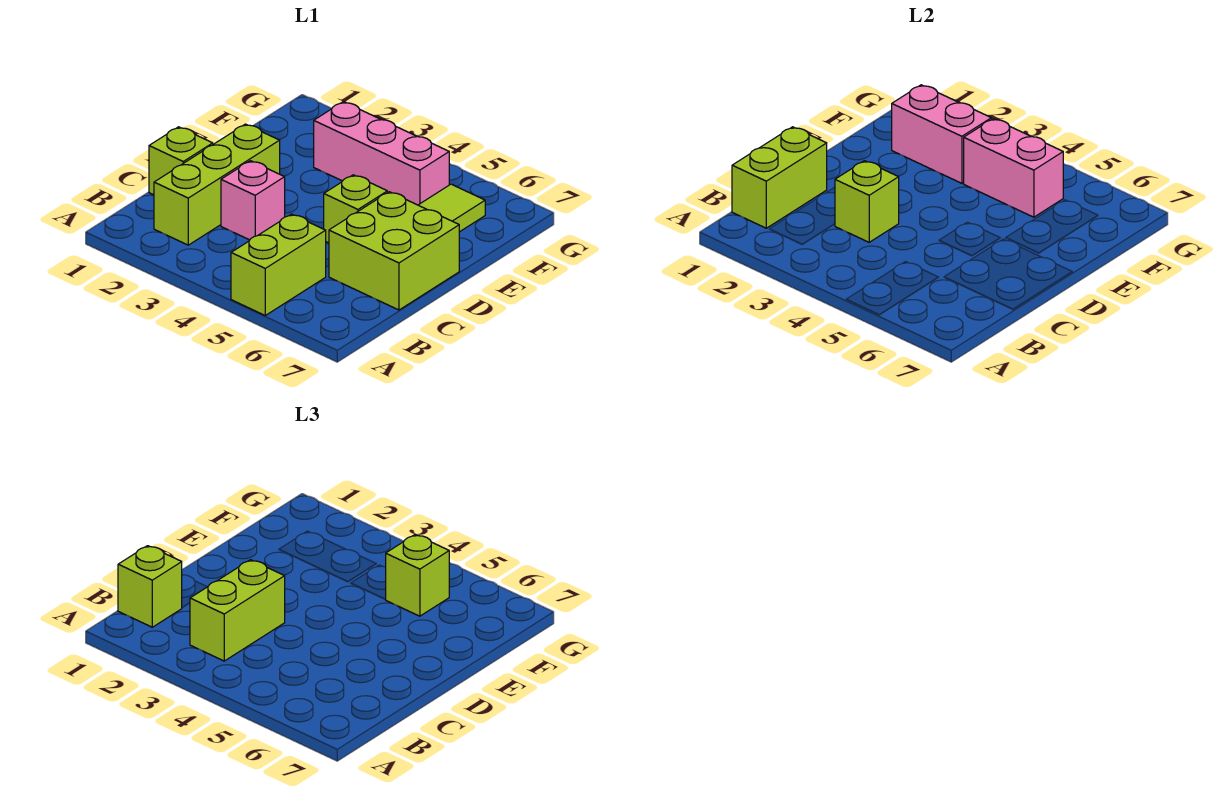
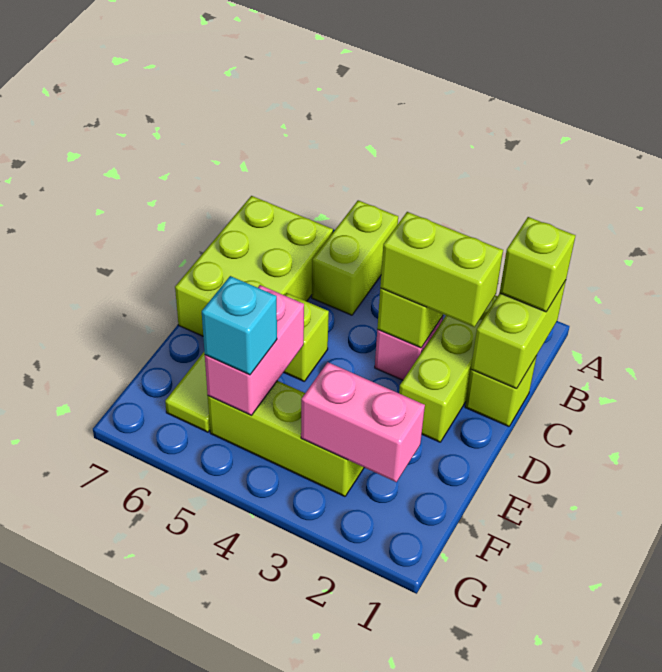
lime 1x2 brick [190,560,285,661] -> lime 1x2 brick turned to [380,212,503,327]
lime 2x2 brick [329,192,459,310] -> lime 2x3 brick [175,196,333,336]
pink 1x3 brick [314,102,449,205] -> lime 1x3 brick [208,381,364,496]
pink 1x2 brick [963,119,1063,217] -> pink 1x2 brick turned to [205,285,304,415]
lime 1x1 brick [386,535,449,616] -> cyan 1x1 brick [202,276,277,375]

